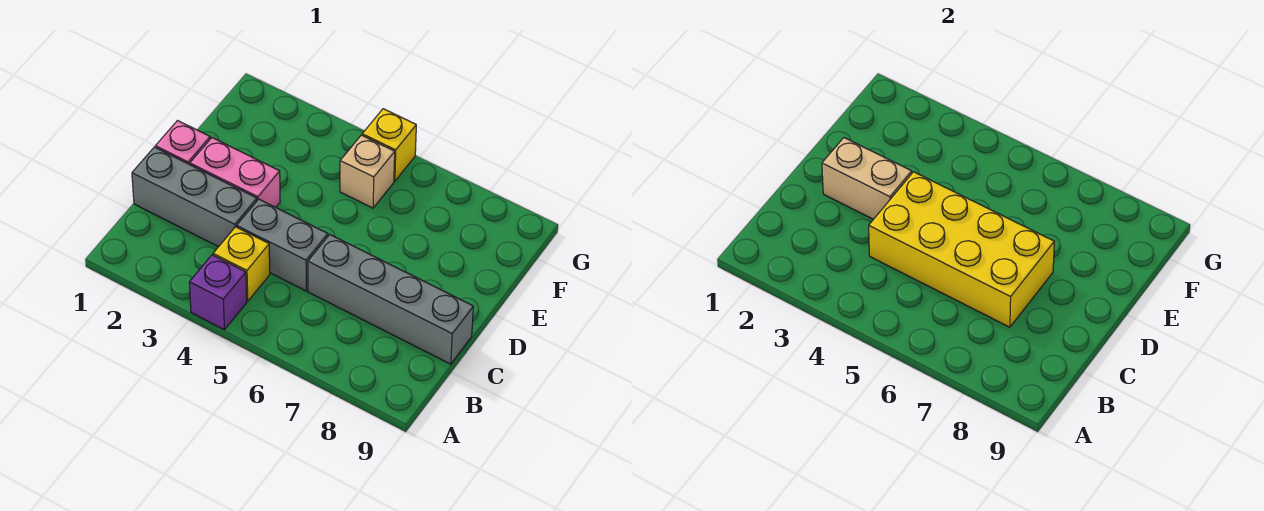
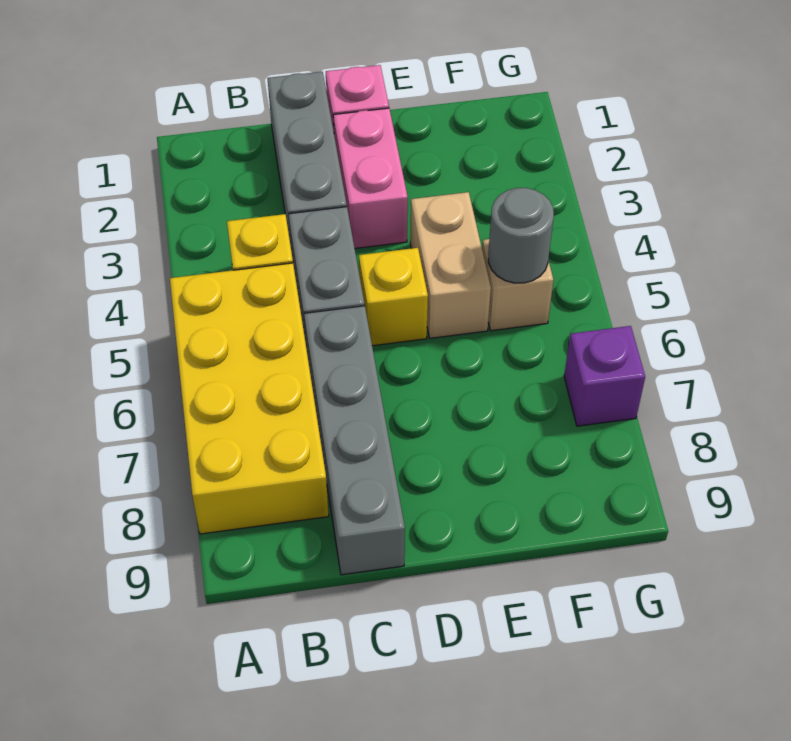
purple 1x1 brick [189,255,247,330] -> purple 1x1 brick moved to [564,326,645,426]
yellow 2x4 brick [869,172,1054,327] -> yellow 2x4 brick moved to [170,263,329,534]
tan 1x2 brick [822,138,912,219] -> tan 1x2 brick moved to [410,192,491,338]
none -> grey 1x1 round brick [488,188,554,283]
yellow 1x1 brick [362,109,416,181] -> yellow 1x1 brick moved to [359,248,428,346]

